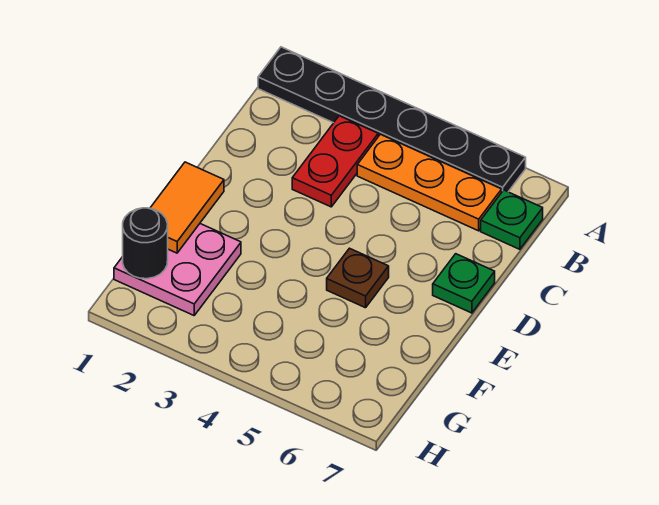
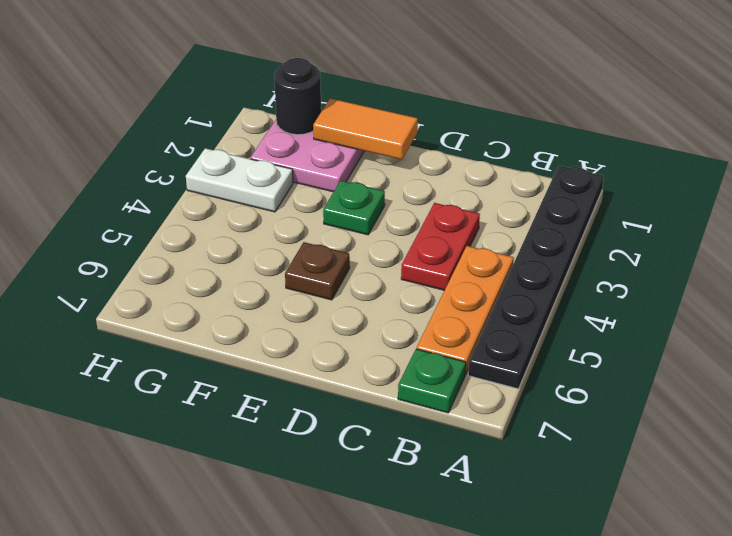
red 1x2 plate [292,116,378,207] -> red 1x2 plate turned to [401,203,480,290]
green 1x1 plate [433,254,495,313] -> green 1x1 plate moved to [323,181,385,235]
none -> white 1x2 plate [186,148,293,212]

